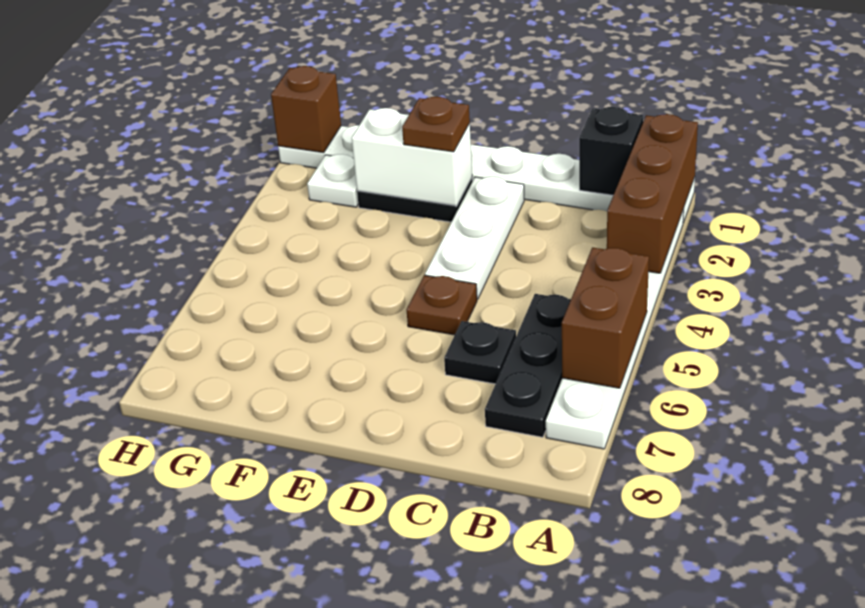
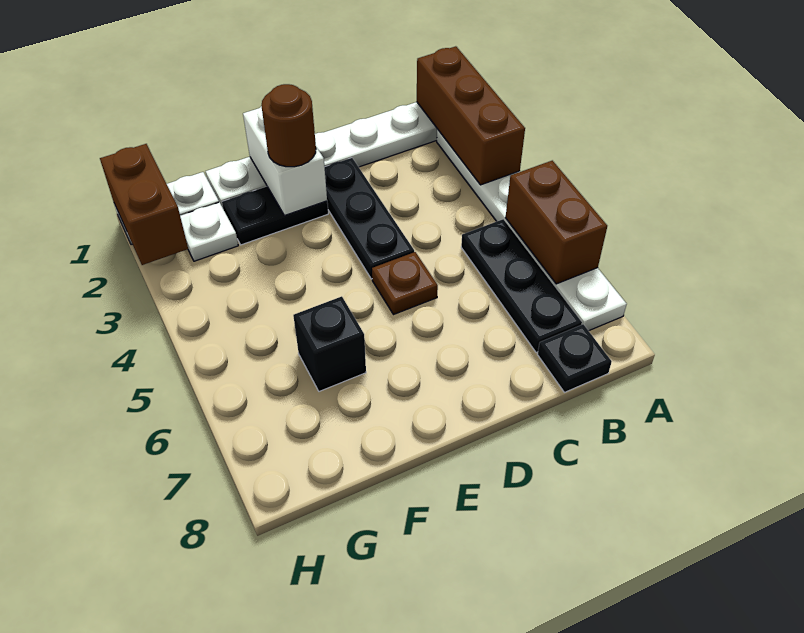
black 1x1 brick [579,107,643,195] -> black 1x1 brick moved to [293,296,366,391]
black 1x1 plate [444,321,516,384] -> black 1x1 plate moved to [537,324,612,392]
white 1x3 plate [425,177,524,299] -> black 1x3 plate [325,158,414,279]
white 1x2 brick [352,108,472,206] -> white 1x2 brick turned to [243,106,327,215]
brown 1x1 plate [402,97,470,152] -> brown 1x1 round brick [261,84,316,167]
brown 1x1 brick [271,66,341,153] -> brown 1x2 brick [100,144,188,265]

